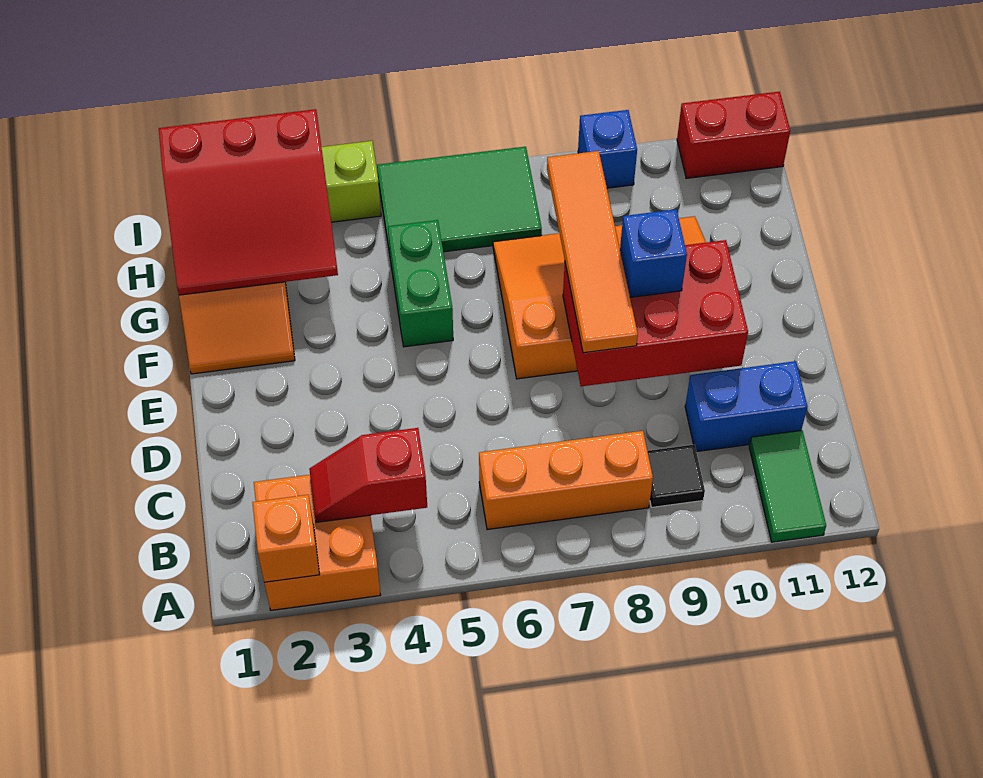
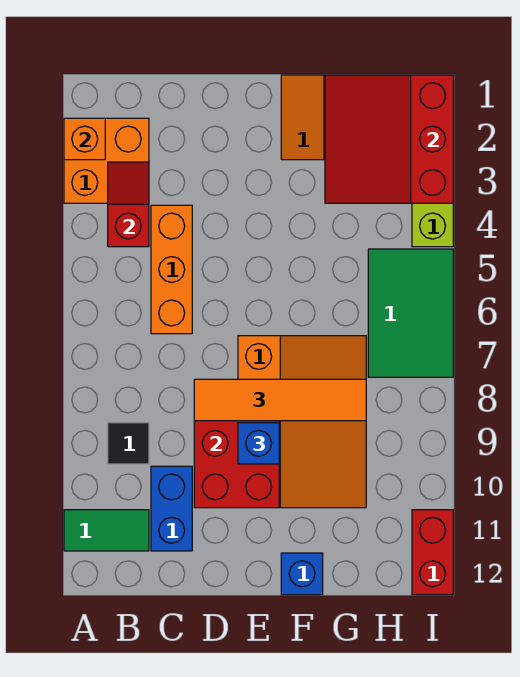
orange 1x3 brick [479,431,653,530] -> orange 1x3 brick moved to [151,205,192,334]
green 1x2 brick [388,220,453,347] -> none
blue 1x1 brick [578,110,637,188] -> blue 1x1 brick moved to [281,553,323,595]

